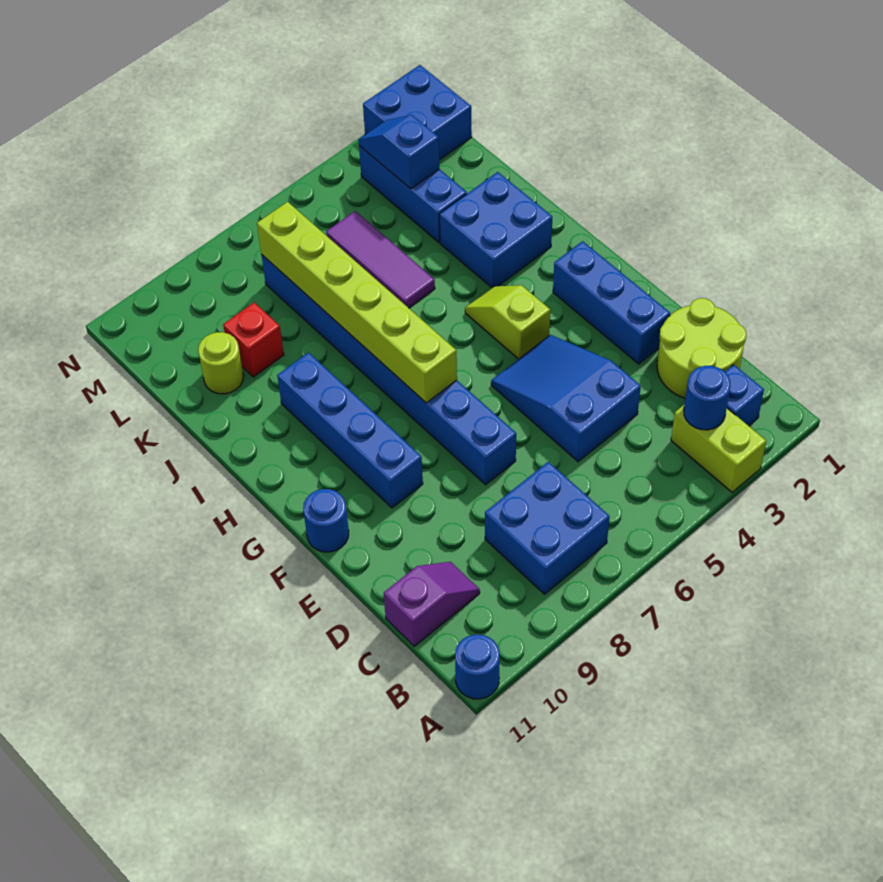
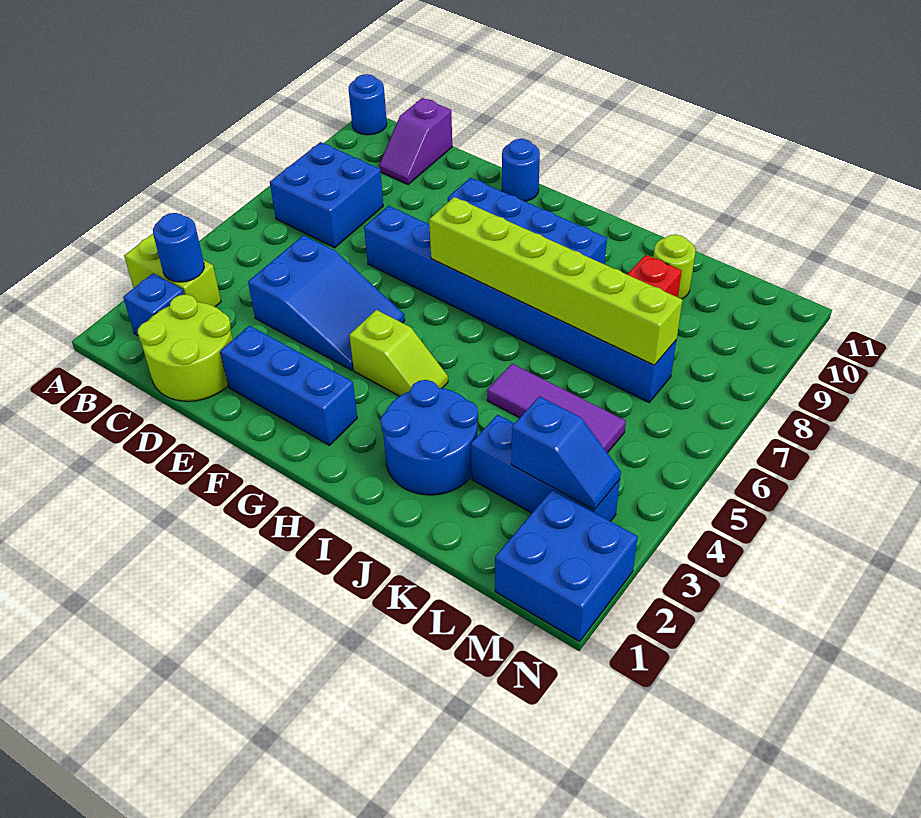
blue 2x2 brick [440,172,552,288] -> blue 2x2 round brick [381,380,478,495]

